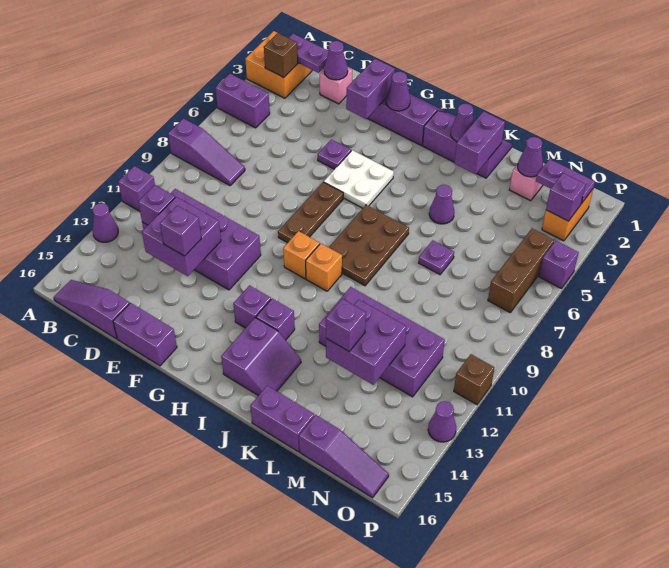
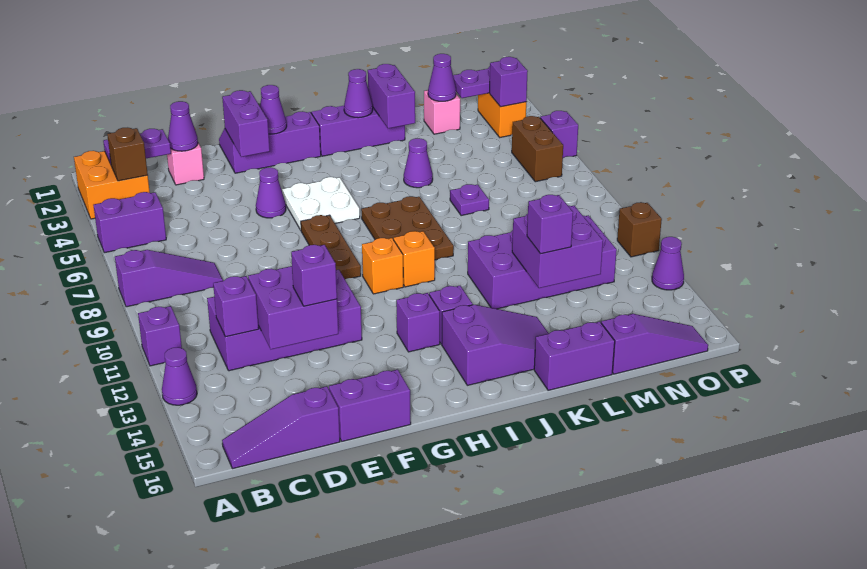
purple 1x1 plate [318,139,351,169] -> purple 1x1 cone [256,167,286,218]
purple 2x2 slope [221,318,301,396] -> purple 2x3 slope [442,305,549,385]
brown 1x3 brick [488,228,554,312] -> brown 1x2 brick [512,116,563,182]

